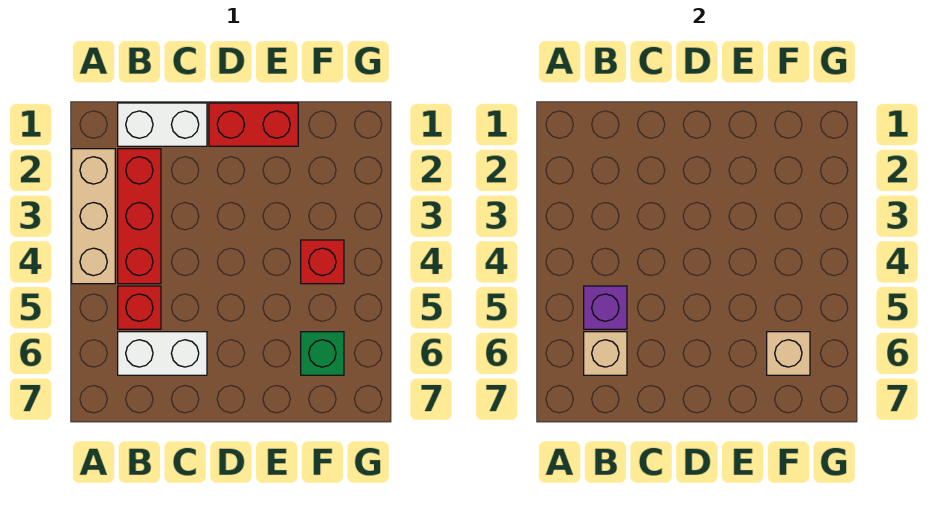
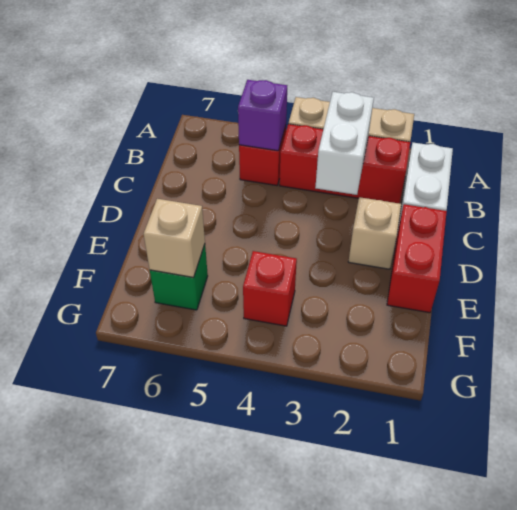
white 1x2 brick [118,332,207,375] -> white 1x2 brick moved to [315,92,374,195]
tan 1x1 brick [584,332,627,375] -> tan 1x1 brick moved to [348,197,401,269]

